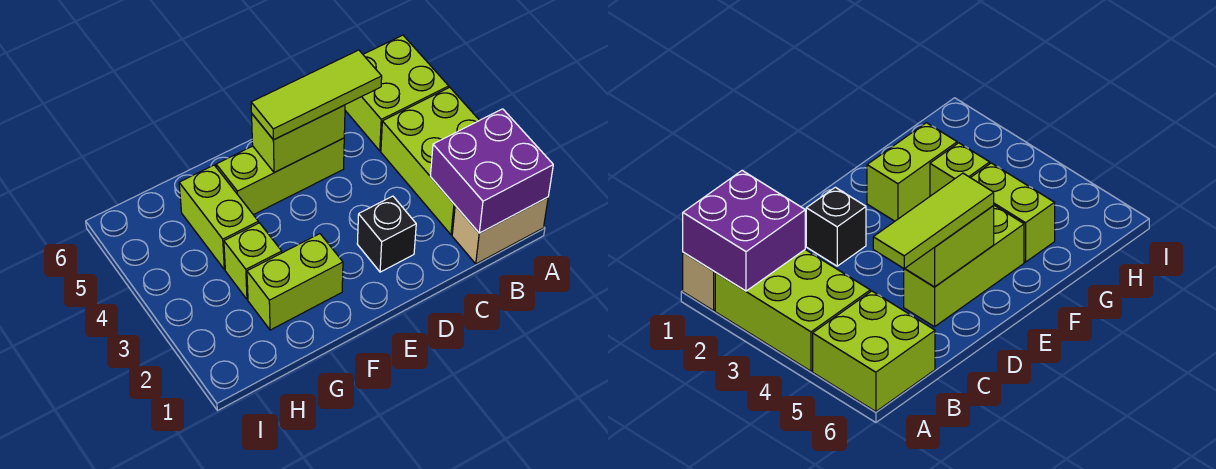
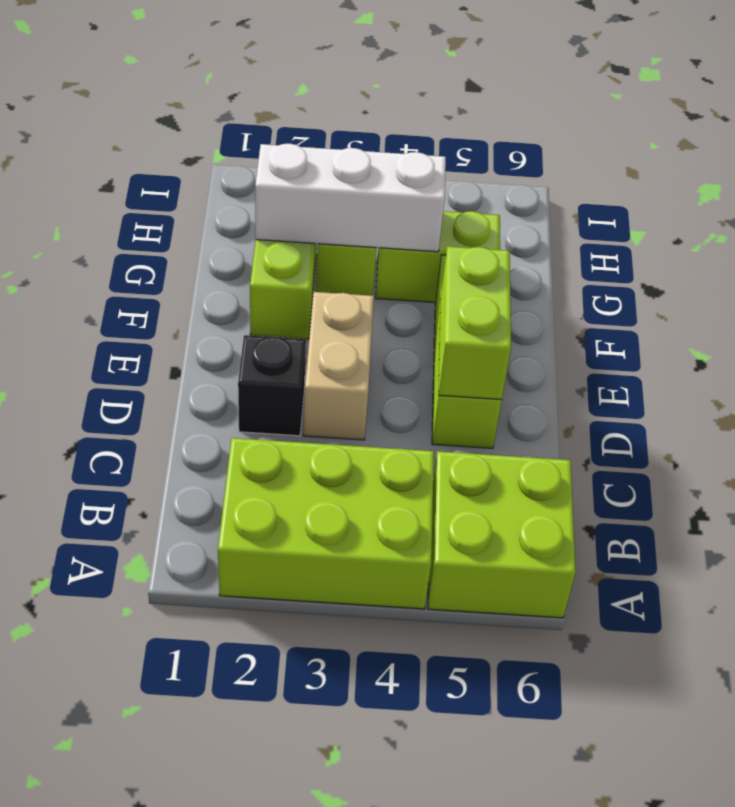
tan 1x2 brick [452,197,548,264] -> tan 1x2 brick moved to [303,292,374,440]
purple 2x2 brick [430,109,553,233] -> none
lime 1x3 tile [251,50,382,140] -> none
none -> white 1x3 brick [255,144,446,252]

